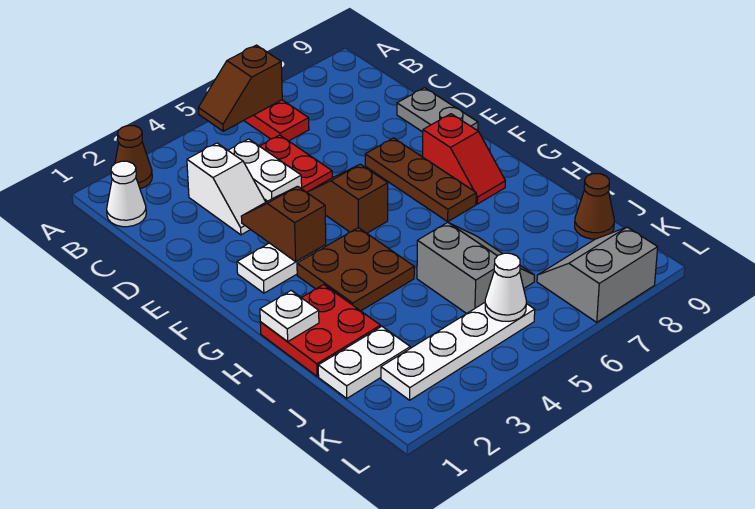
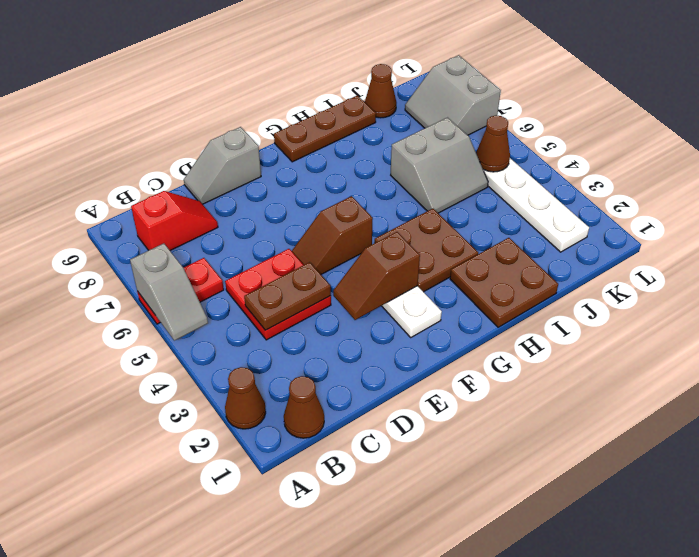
brown 1x2 slope [198,45,282,131] -> grey 1x2 slope [130,243,208,341]
white 1x1 cone [107,161,146,227] -> brown 1x1 cone [284,376,324,438]
white 1x2 slope [187,143,265,235] -> none
white 1x2 plate [228,139,302,201] -> brown 1x2 plate [244,262,331,330]
grey 1x2 plate [397,88,478,132] -> grey 1x2 slope [184,127,261,204]
brown 1x3 plate [365,138,476,222] -> brown 1x3 plate moved to [274,96,376,162]
red 1x2 slope [423,114,505,204] -> red 1x2 slope moved to [131,191,218,251]
red 2x2 plate [260,285,380,376] -> brown 2x2 plate [450,238,558,327]
white 1x1 plate [260,291,319,342] -> none
grey 2x2 slope [417,222,534,314] -> grey 2x2 slope turned to [391,118,488,213]
white 1x2 plate [318,326,410,398] -> none
white 1x1 cone [485,253,526,321] -> brown 1x1 cone [476,116,510,172]

